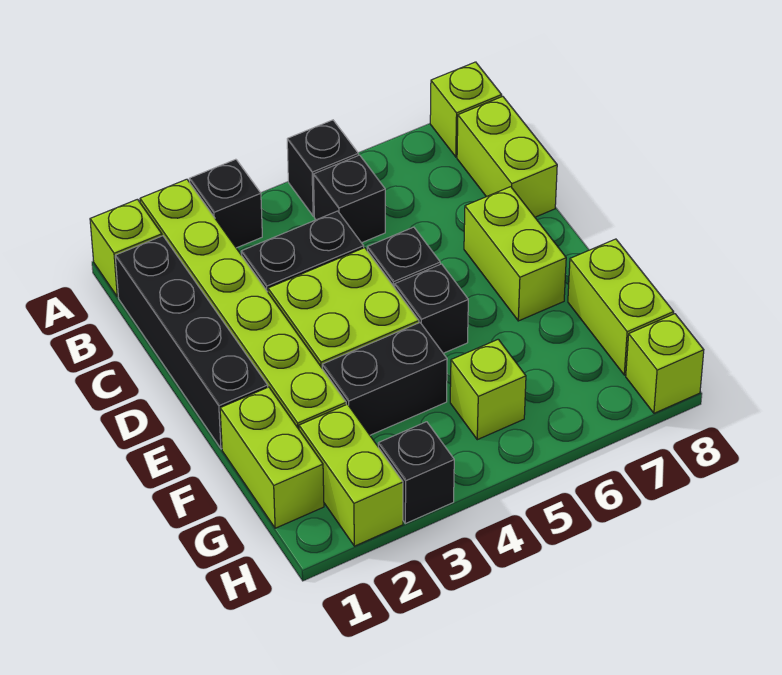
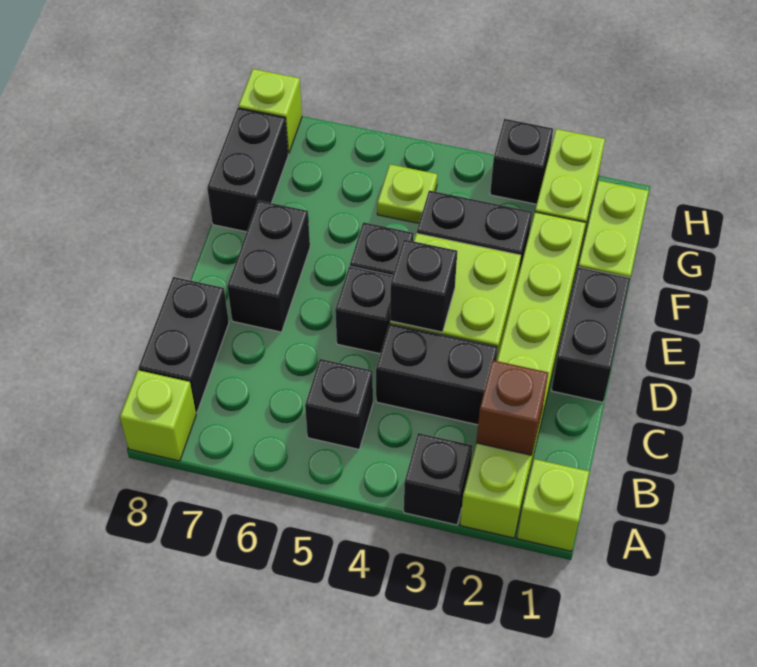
black 1x1 brick [287,120,358,216] -> black 1x1 brick moved to [390,240,457,332]
black 1x4 brick [115,236,268,449] -> black 1x2 brick [551,267,630,402]
none -> brown 1x1 brick [476,360,548,455]
lime 1x2 brick [457,96,557,217] -> black 1x2 brick [139,277,229,413]
lime 1x2 brick [464,187,566,321] -> black 1x2 brick [227,200,310,332]
lime 1x2 brick [568,239,674,375] -> black 1x2 brick [207,108,288,232]
lime 1x1 brick [450,339,526,440] -> lime 1x1 plate [377,164,437,223]

